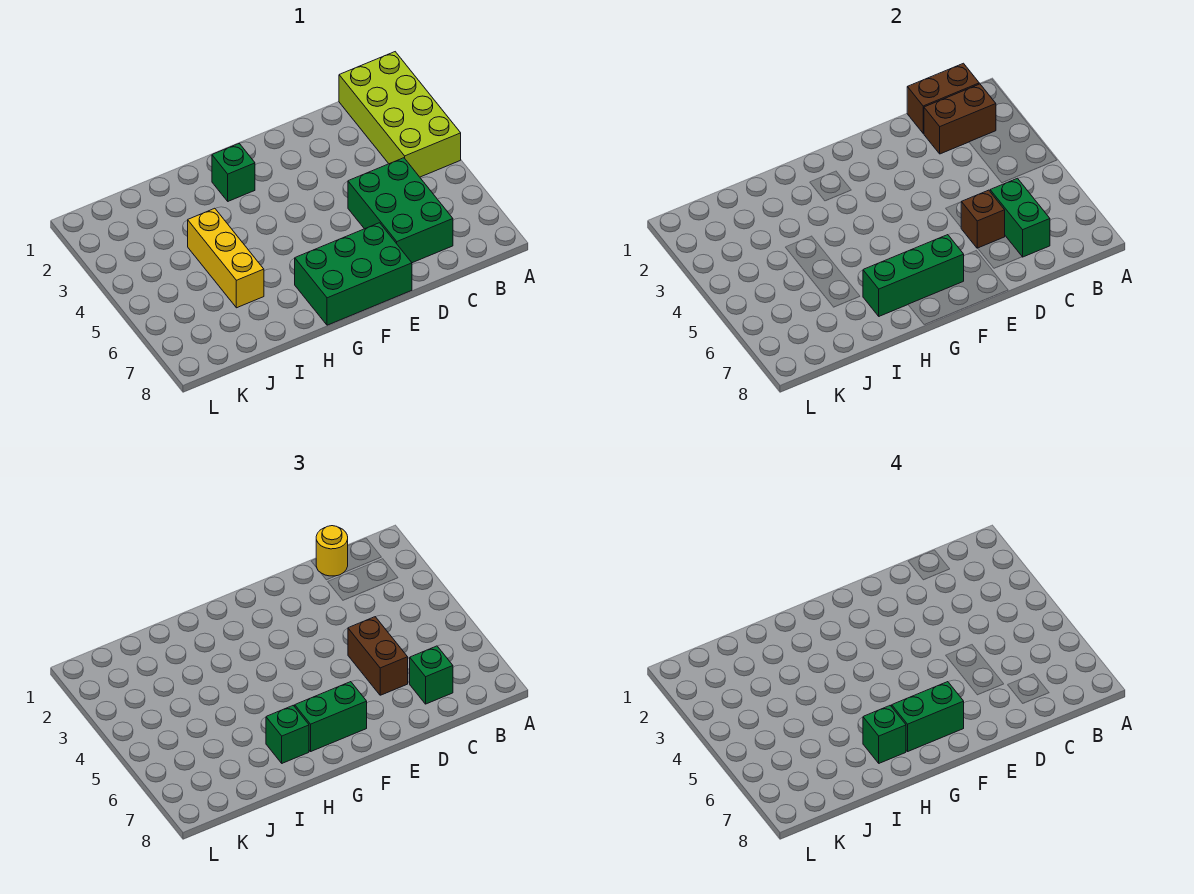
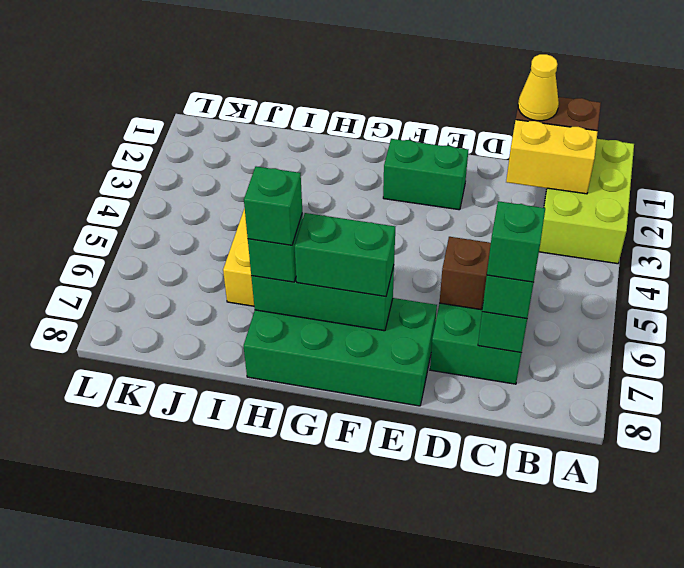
lime 2x4 brick [339,52,461,177] -> lime 2x3 brick [539,139,634,264]
brown 1x2 brick [924,84,996,154] -> yellow 1x2 brick [506,120,598,194]
yellow 1x1 round brick [316,526,348,576] -> yellow 1x1 cone [518,54,559,121]
brown 1x2 brick [348,617,408,695] -> none
green 2x3 brick [295,223,412,325] -> green 2x4 brick [244,298,437,406]
green 1x2 brick [892,682,964,751] -> green 1x2 brick moved to [383,139,468,210]
green 1x1 brick [212,143,255,201] -> green 1x1 brick moved to [487,201,545,282]

